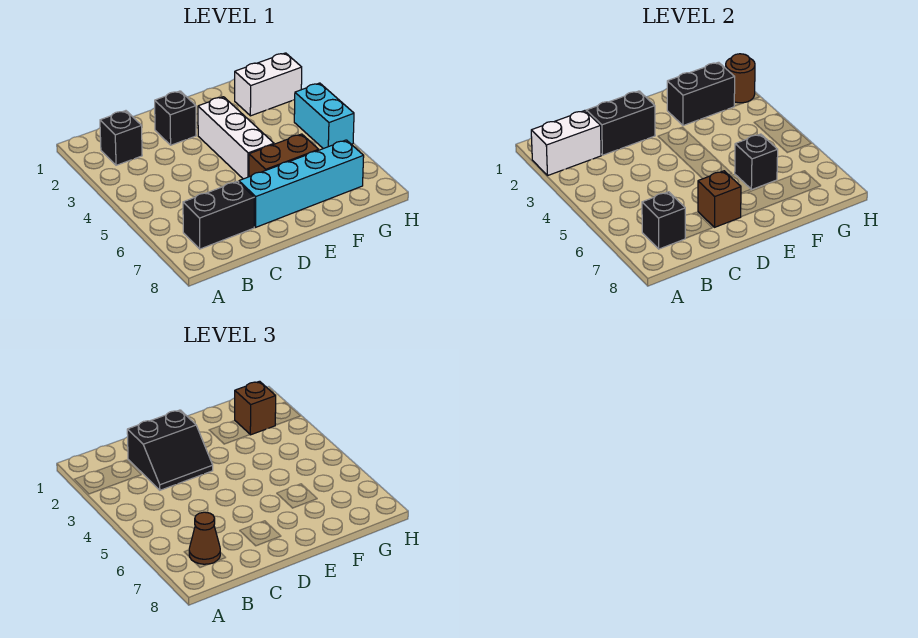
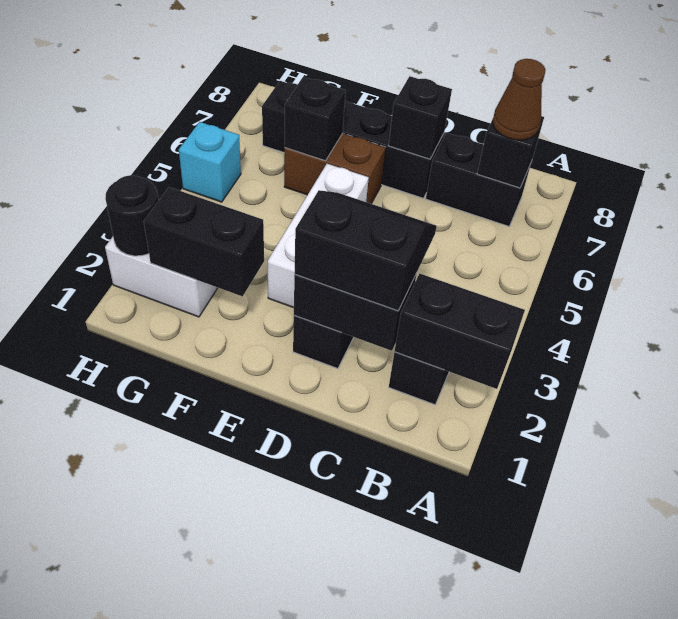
white 1x2 brick [531,111,601,175] -> black 1x2 brick [395,274,525,389]
cyan 1x4 brick [239,140,364,227] -> black 1x4 brick [262,81,444,198]
brown 1x1 brick [698,171,741,227] -> black 1x1 brick [389,76,452,159]
brown 1x1 brick [235,381,276,435] -> none
brown 1x1 round brick [726,54,755,103] -> black 1x1 round brick [105,175,158,256]
cyan 1x2 brick [294,83,354,149] -> cyan 1x1 brick [179,122,241,202]

